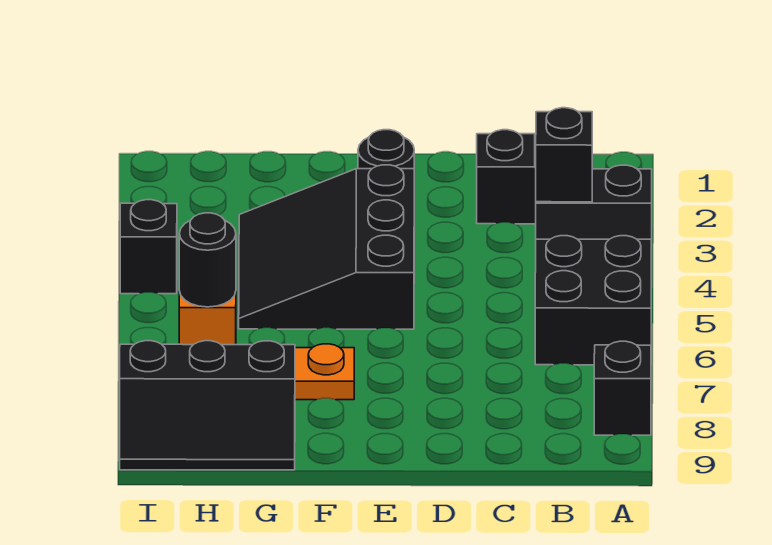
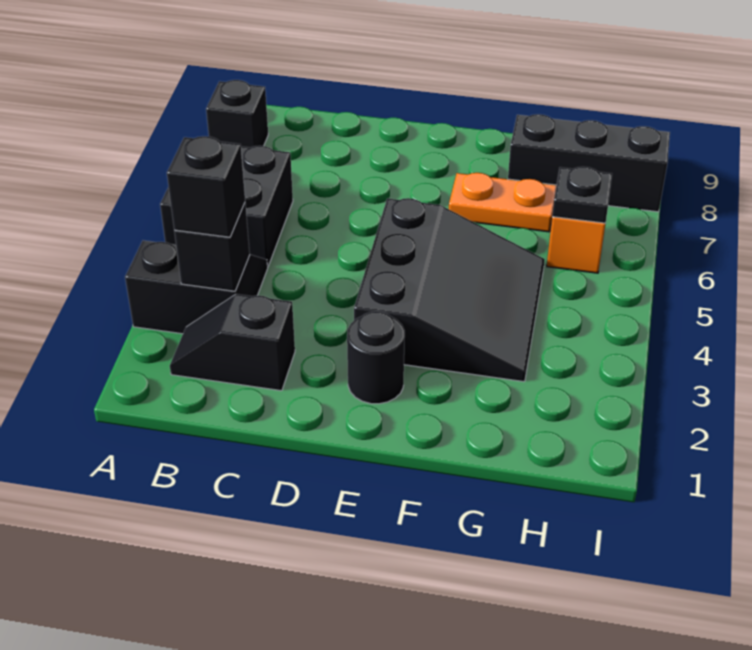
black 1x1 round brick [179,213,236,307] -> black 1x1 plate [552,167,612,223]
black 1x1 brick [120,200,177,294] -> black 1x1 brick moved to [167,136,245,237]

